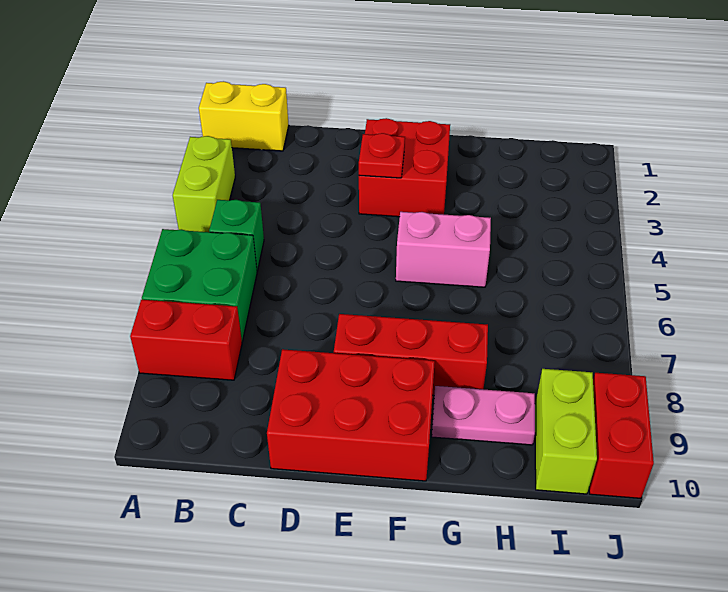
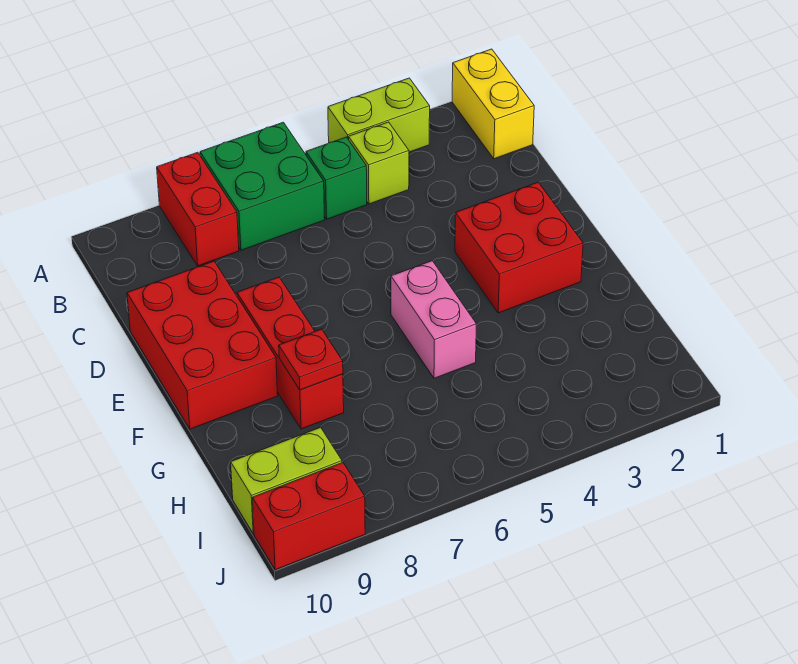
none -> lime 1x1 brick [349,122,409,204]
red 1x1 plate [359,133,405,178] -> red 1x1 plate moved to [279,329,343,390]
pink 1x2 plate [432,386,535,445] -> none

